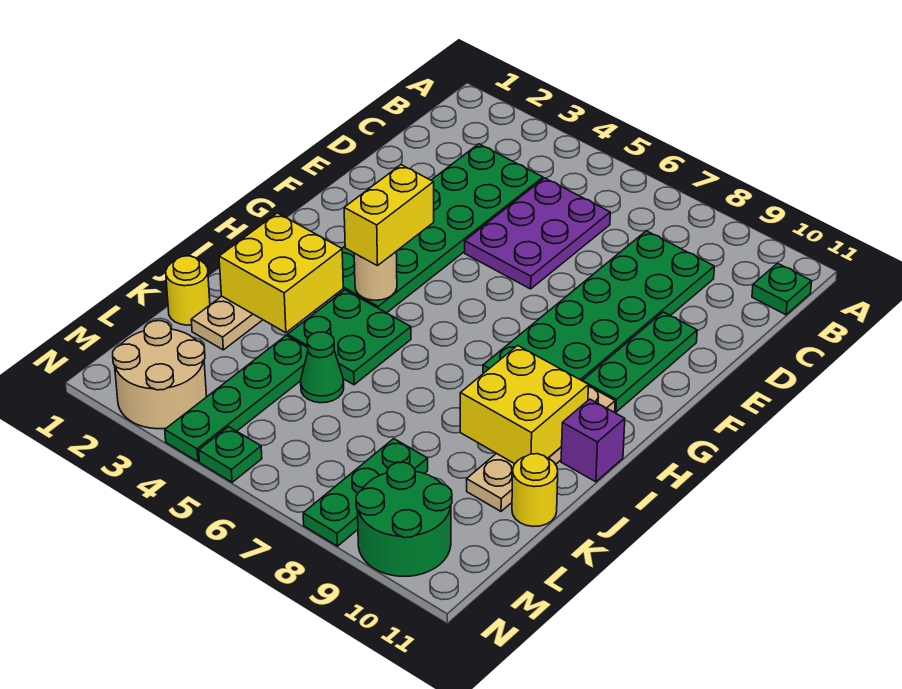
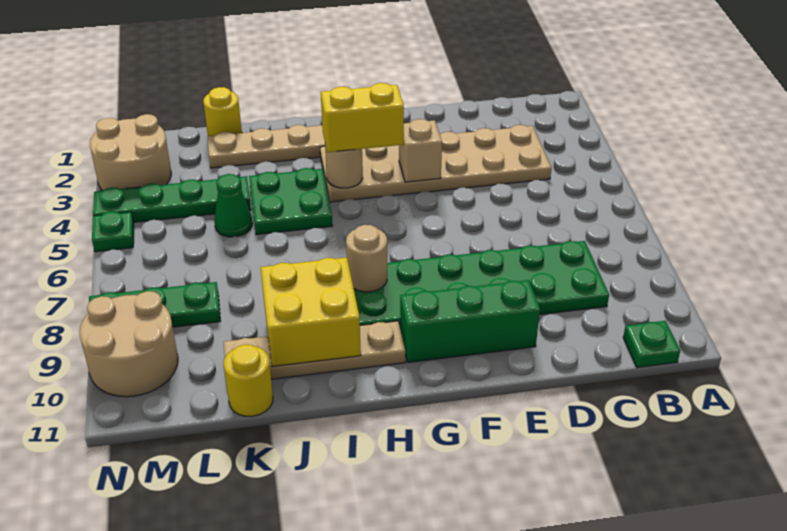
green 2x6 plate [336,144,543,313] -> tan 2x6 plate [320,125,552,202]
purple 2x3 plate [465,178,610,289] -> none
green 1x3 plate [582,312,697,412] -> green 1x3 brick [400,280,540,362]
none -> tan 1x1 brick [399,119,442,182]
none -> tan 1x1 round brick [346,225,387,292]
yellow 2x2 brick [219,213,343,333] -> none
purple 1x1 brick [561,399,625,482] -> none
green 2x2 round brick [356,462,452,576] -> tan 2x2 round brick [80,291,178,397]

